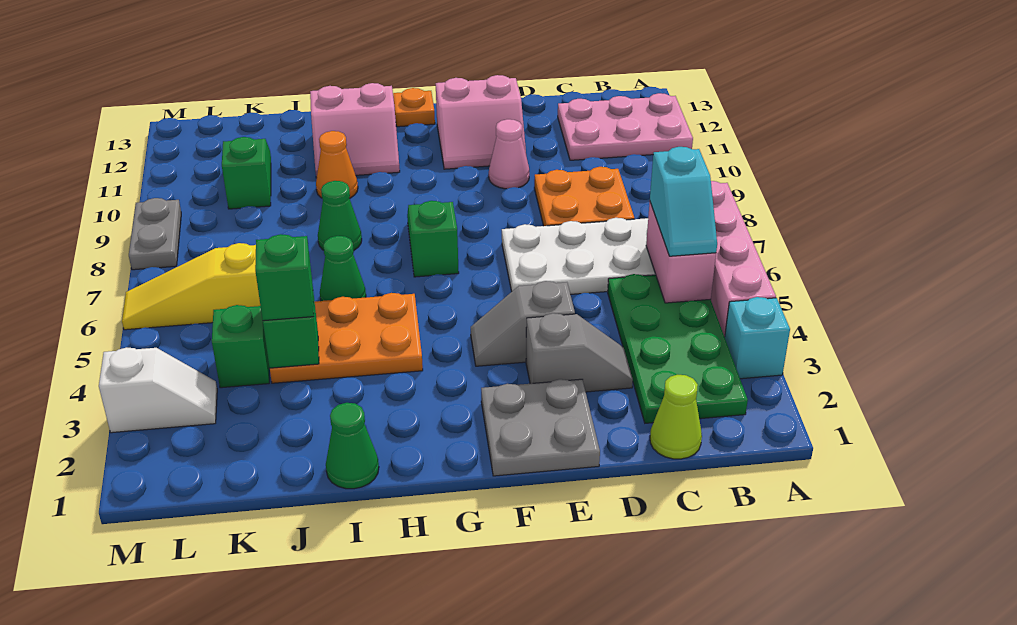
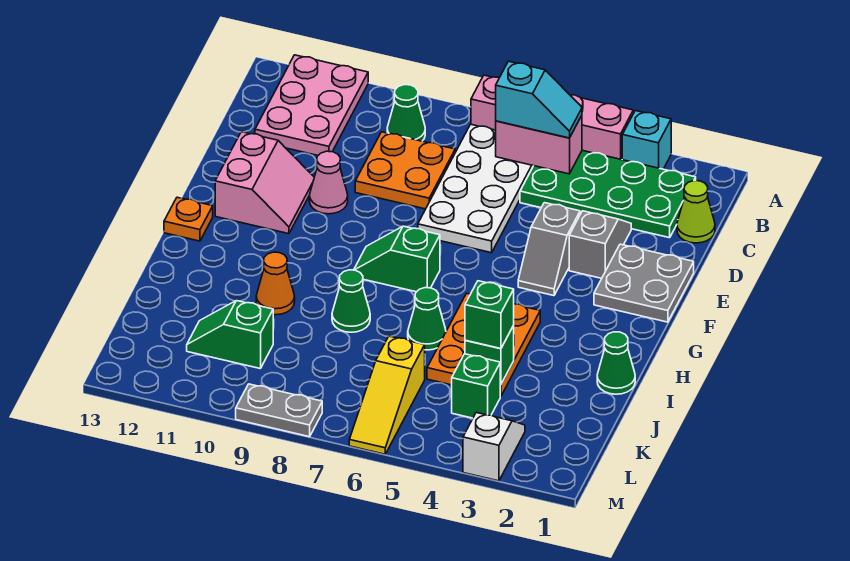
none -> green 1x1 cone [387,85,425,141]
pink 2x2 slope [310,83,400,178] -> none

